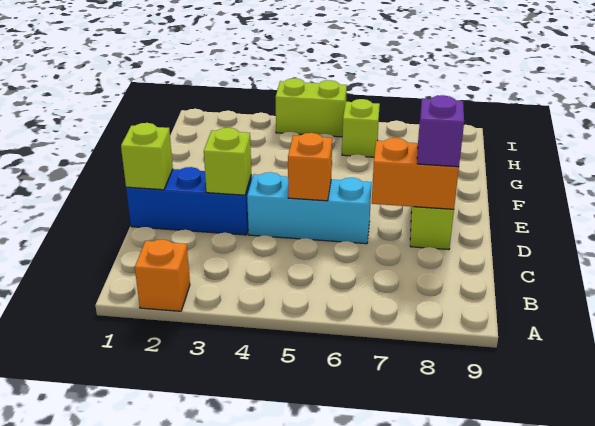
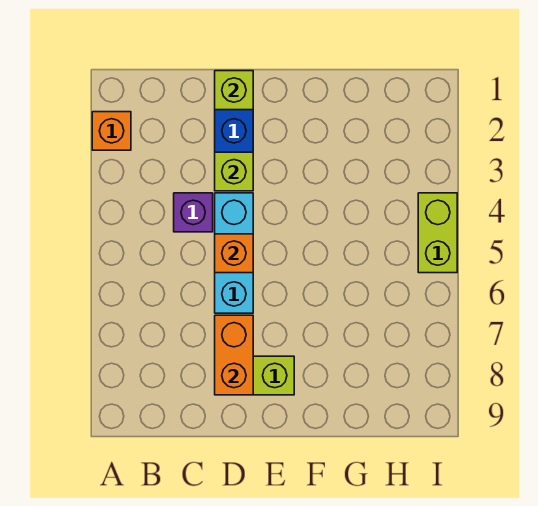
purple 1x1 brick [417,95,464,167] -> purple 1x1 brick moved to [174,193,213,232]
lime 1x1 brick [342,99,380,157] -> none

